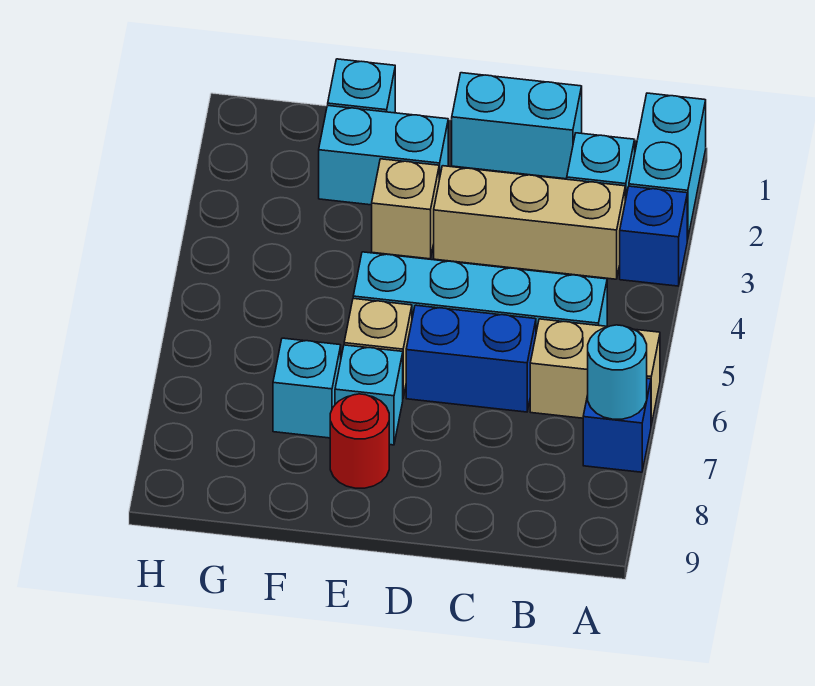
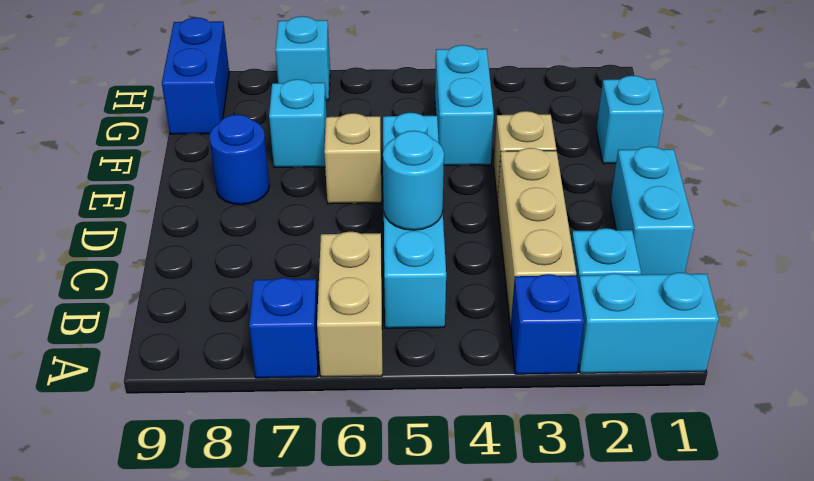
cyan 1x1 round brick [588,325,647,419] -> cyan 1x1 round brick moved to [383,131,444,230]
blue 1x2 brick [406,305,536,412] -> blue 1x2 brick moved to [162,18,229,134]
cyan 1x2 brick [319,106,448,205] -> cyan 1x2 brick moved to [435,45,494,165]
cyan 1x1 brick [335,345,403,445] -> cyan 1x1 brick moved to [275,16,330,100]
red 1x1 round brick [330,394,389,488] -> blue 1x1 round brick [209,115,269,205]

